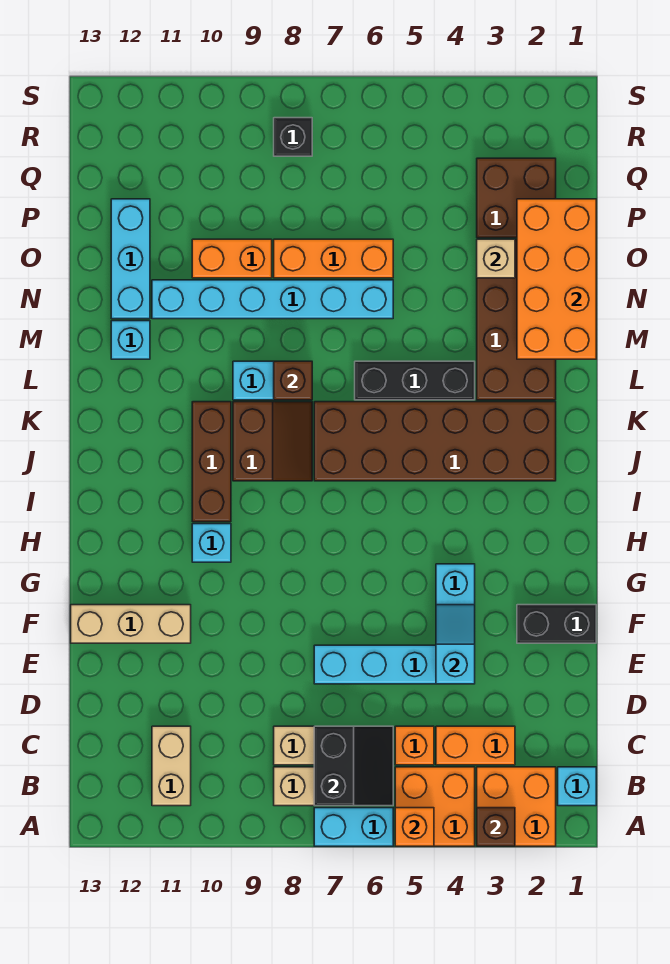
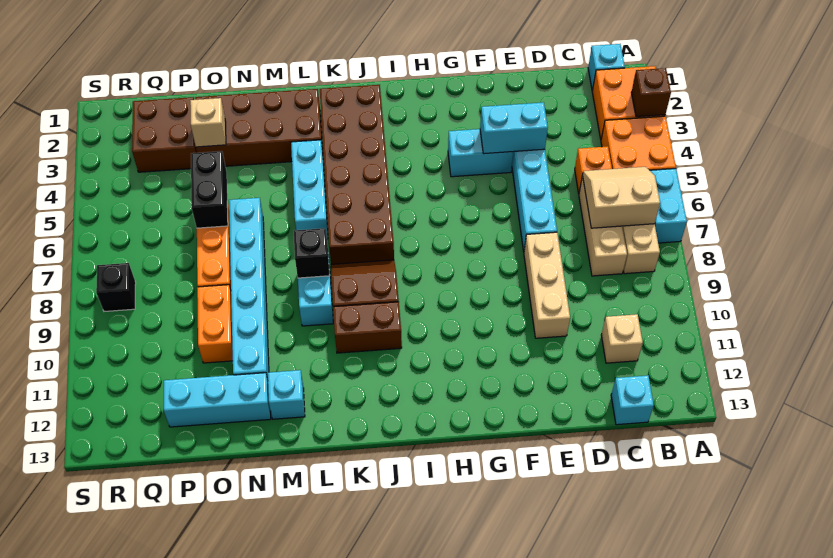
orange 1x1 brick [395,808,434,846] -> none
black 2x2 slope [314,726,393,806] -> tan 2x2 slope [582,167,660,228]
tan 1x2 brick [152,726,191,806] -> tan 1x1 brick [601,314,643,363]
orange 1x2 brick [436,726,515,765] -> none
cyan 1x2 slope [436,605,475,684] -> cyan 1x2 brick [480,102,548,154]
black 1x2 brick [517,605,596,643] -> black 1x2 brick moved to [191,151,228,228]
tan 1x3 brick [71,605,191,643] -> tan 1x3 brick moved to [524,232,570,338]
cyan 1x1 brick [192,524,231,562] -> cyan 1x1 brick moved to [611,375,654,425]
brown 1x3 brick [192,402,231,522] -> brown 1x2 brick [333,302,402,353]
black 1x3 brick [355,361,475,400] -> cyan 1x3 brick [291,140,328,239]
brown 1x1 brick [274,361,312,400] -> black 1x1 brick [294,228,330,278]
orange 2x4 brick [517,199,596,359] -> none

